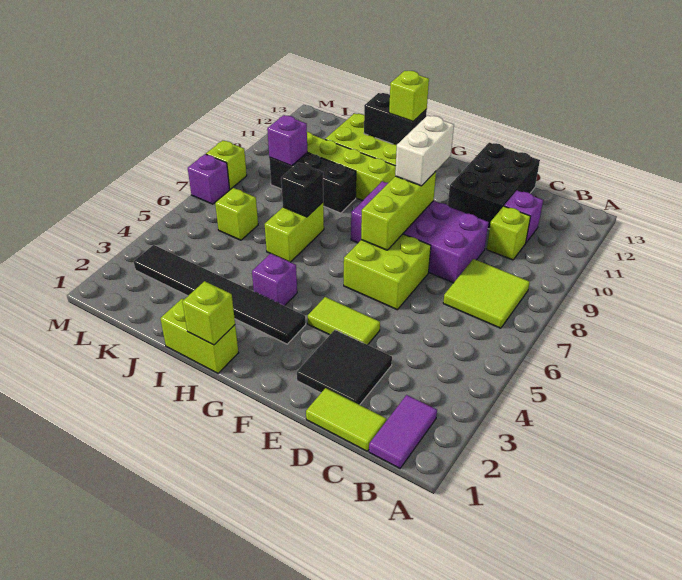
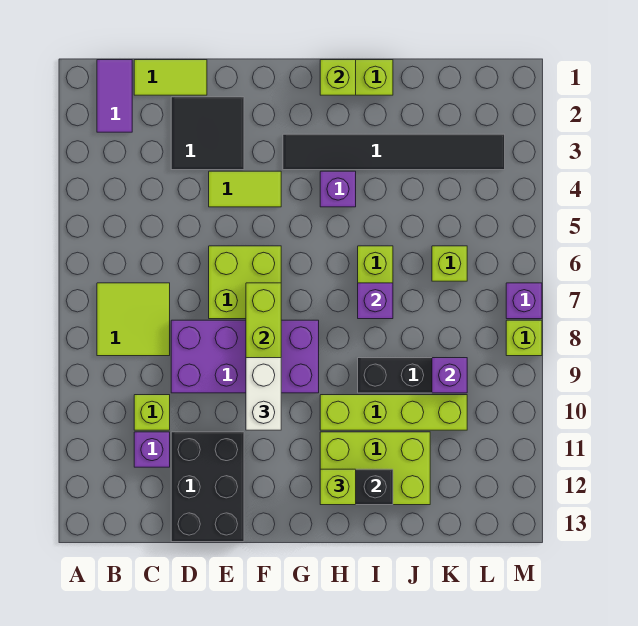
black 1x1 brick [281,163,323,217] -> purple 1x1 brick [358,283,393,319]

